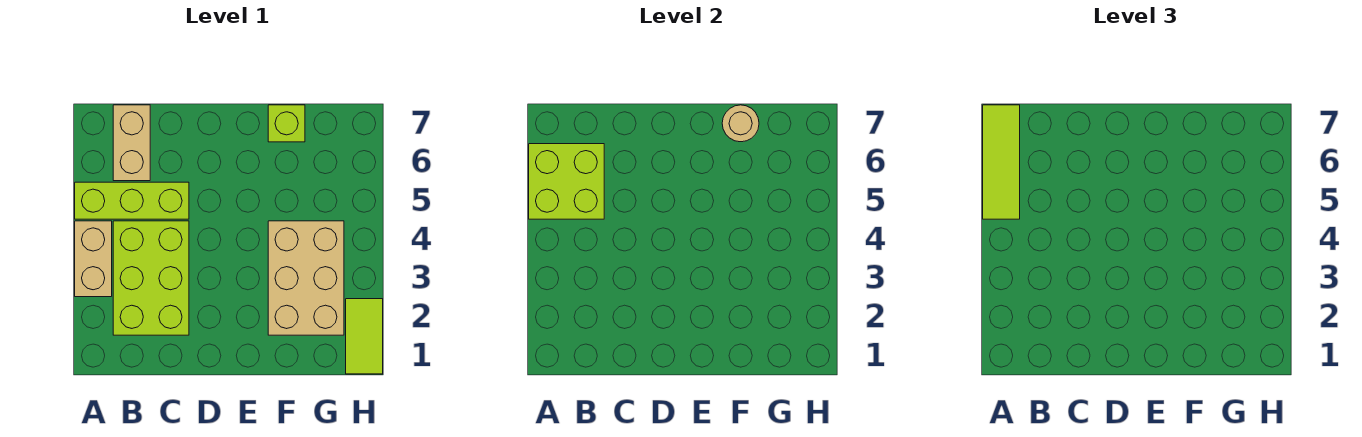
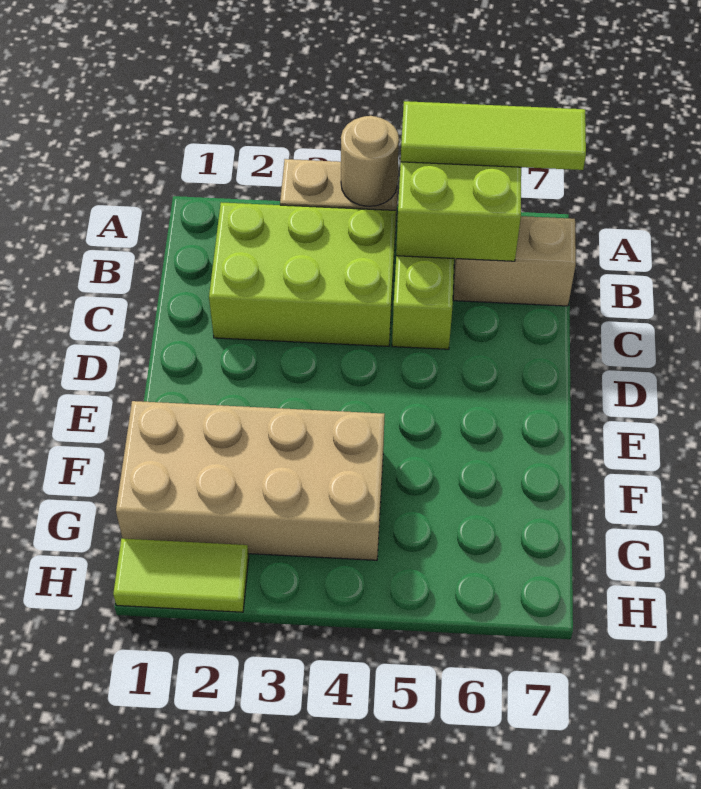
tan 2x3 brick [268,221,344,335] -> tan 2x4 brick [116,401,384,560]
lime 1x1 brick [268,105,305,142] -> none
tan 1x1 round brick [722,105,759,142] -> tan 1x1 round brick moved to [341,116,399,206]

